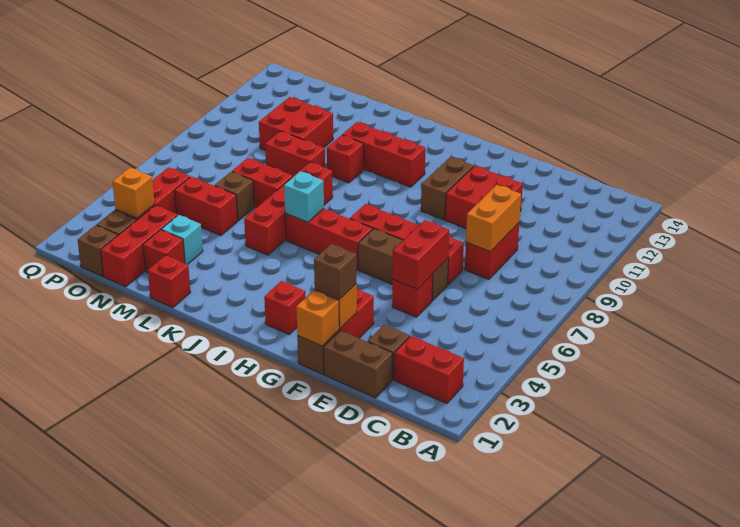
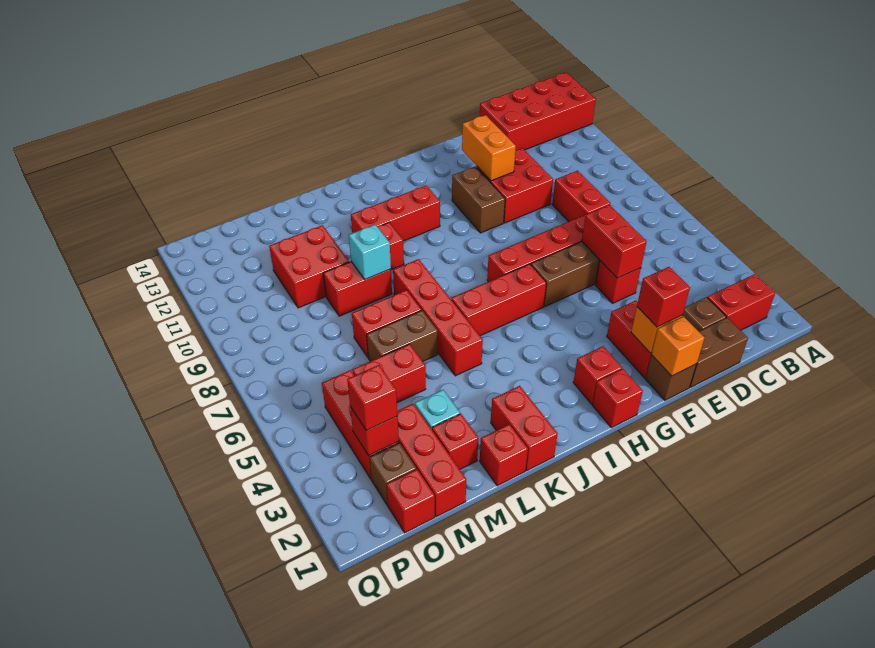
none -> red 2x4 brick [480,72,596,150]
orange 1x2 brick [466,185,521,252] -> orange 1x2 brick moved to [462,115,516,181]
brown 1x1 brick [314,244,356,299] -> red 1x1 brick [637,267,690,327]
none -> red 1x1 brick [592,369,643,428]
cyan 1x1 brick [284,171,324,222] -> cyan 1x1 brick moved to [349,225,391,279]
none -> red 1x2 brick [491,386,558,471]
brown 1x1 brick [215,172,254,221] -> brown 1x2 brick [367,310,438,361]
brown 1x1 brick [78,225,118,276] -> red 1x1 brick [387,469,435,533]
orange 1x1 brick [112,168,154,218] -> red 1x1 brick [350,407,399,456]
none -> red 1x1 brick [347,365,397,430]

